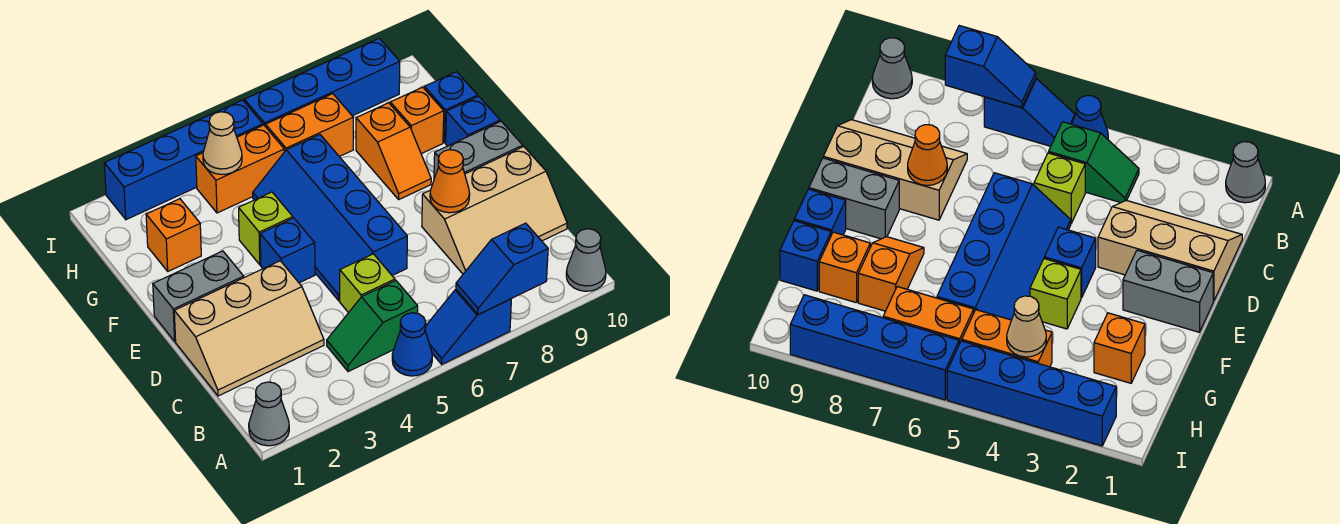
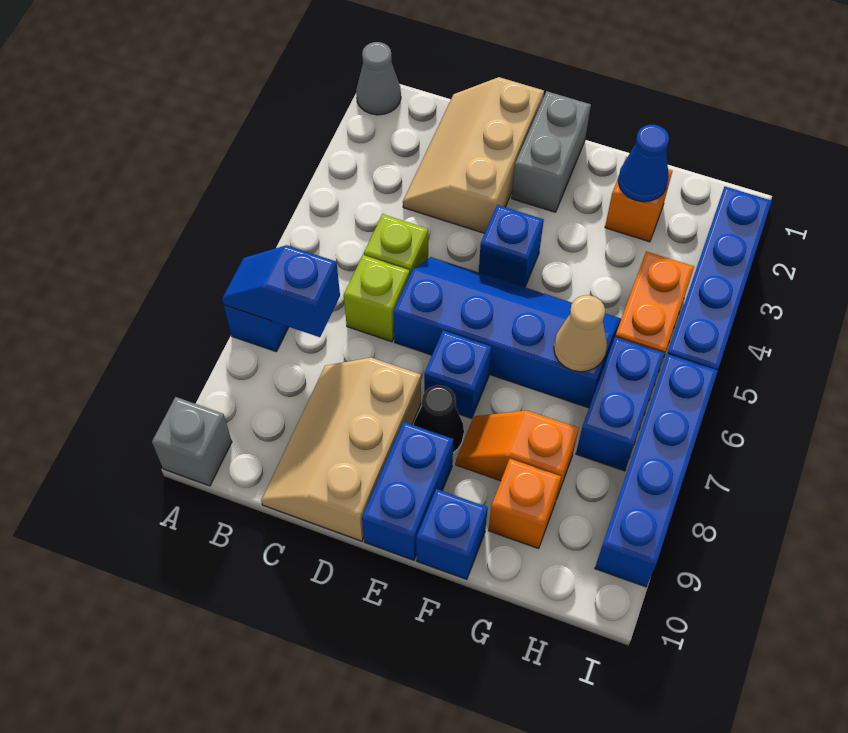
blue 1x1 cone [392,313,432,376] -> blue 1x1 cone moved to [618,125,669,202]
blue 1x2 slope [456,223,548,315] -> blue 1x2 slope turned to [222,245,340,337]
grey 1x1 cone [566,229,606,291] -> grey 1x1 brick [152,397,232,486]
green 1x2 slope [327,281,418,372] -> none
orange 1x1 cone [430,150,470,213] -> none
none -> black 1x1 cone [414,385,464,453]
grey 1x2 brick [434,122,523,178] -> blue 1x2 brick [362,422,454,560]
lime 1x1 brick [239,192,293,265] -> lime 1x1 brick moved to [344,255,410,342]
blue 1x1 brick [424,72,478,143] -> blue 1x1 brick moved to [424,331,491,418]
tan 1x1 cone [203,112,242,174] -> tan 1x1 cone moved to [554,295,607,372]
orange 1x2 brick [266,94,353,157] -> blue 1x2 brick [576,337,665,471]

